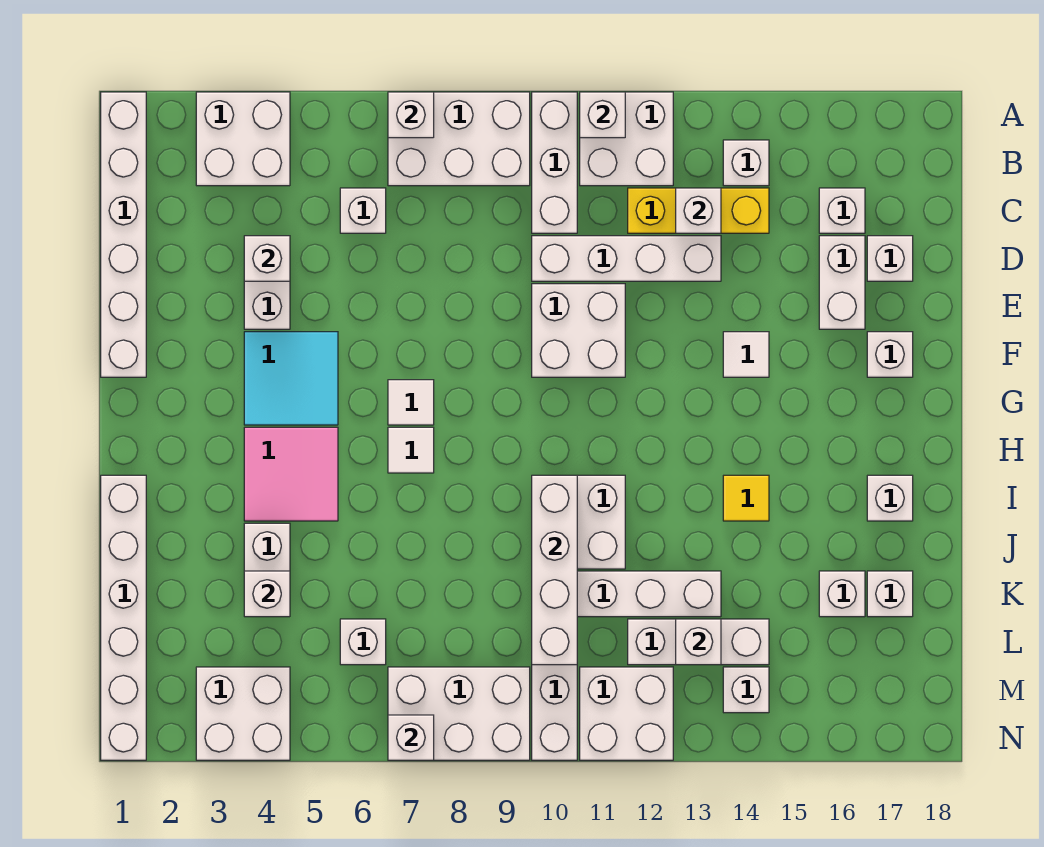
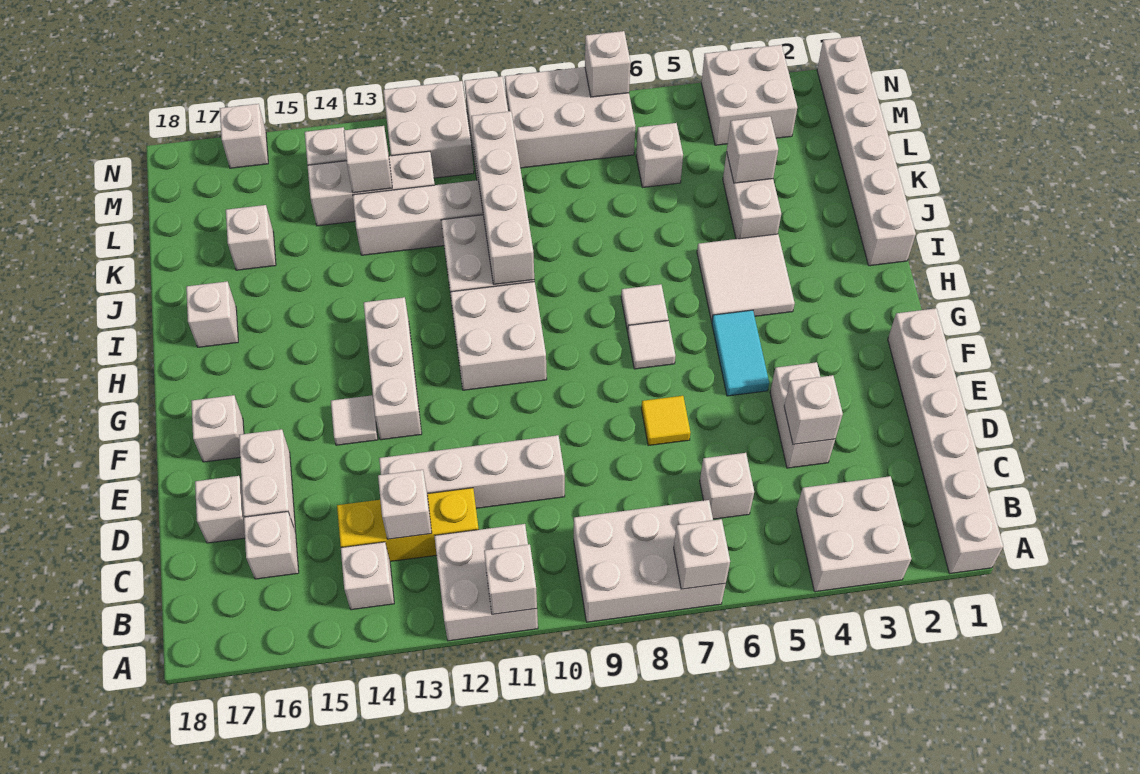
white 1x3 brick [532,92,577,233] -> white 1x3 brick moved to [364,297,422,440]
white 2x2 brick [532,284,625,377] -> white 2x2 brick moved to [450,282,547,390]
cyan 2x2 tile [244,332,338,425] -> cyan 1x2 tile [712,310,769,396]
pink 2x2 tile [244,427,338,521] -> white 2x2 tile [697,234,795,321]
yellow 1x1 tile [723,475,769,521] -> yellow 1x1 tile moved to [641,396,690,446]
white 1x1 brick [867,571,913,617] -> white 1x1 brick moved to [220,104,268,168]

